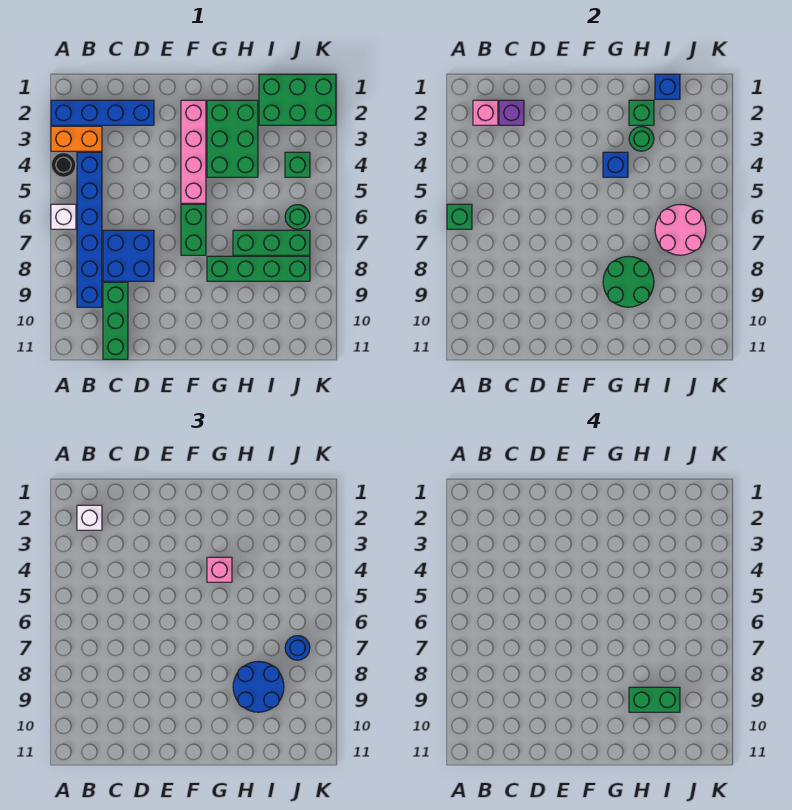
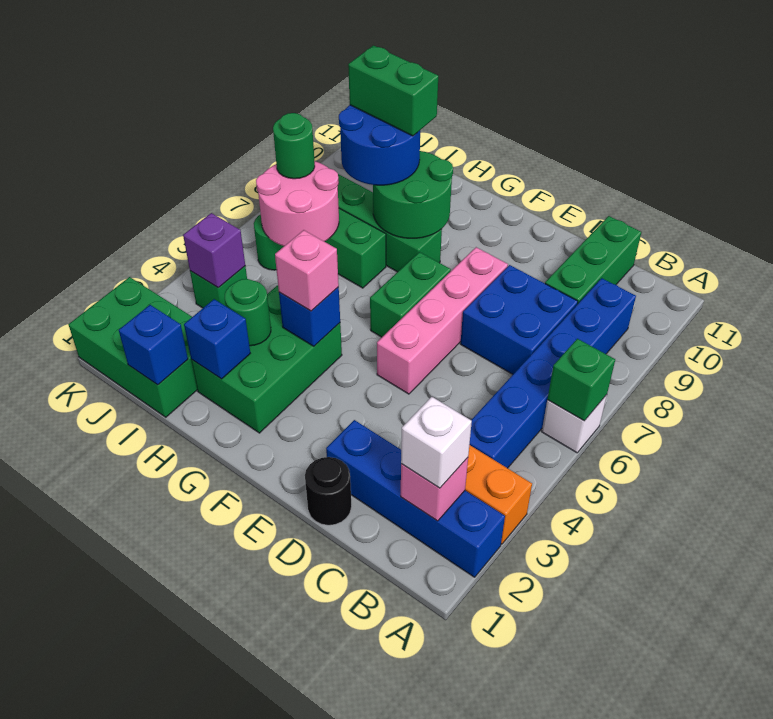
black 1x1 round brick [51,153,76,177] -> black 1x1 round brick moved to [305,457,352,525]
purple 1x1 brick [499,100,524,125] -> purple 1x1 brick moved to [183,213,245,287]
pink 1x4 brick [181,100,206,203] -> pink 1x4 brick moved to [377,247,508,394]
green 1x1 brick [629,100,654,125] -> blue 1x1 brick [184,299,250,379]
blue 1x1 round brick [285,636,310,660] -> green 1x1 round brick [273,113,315,179]

